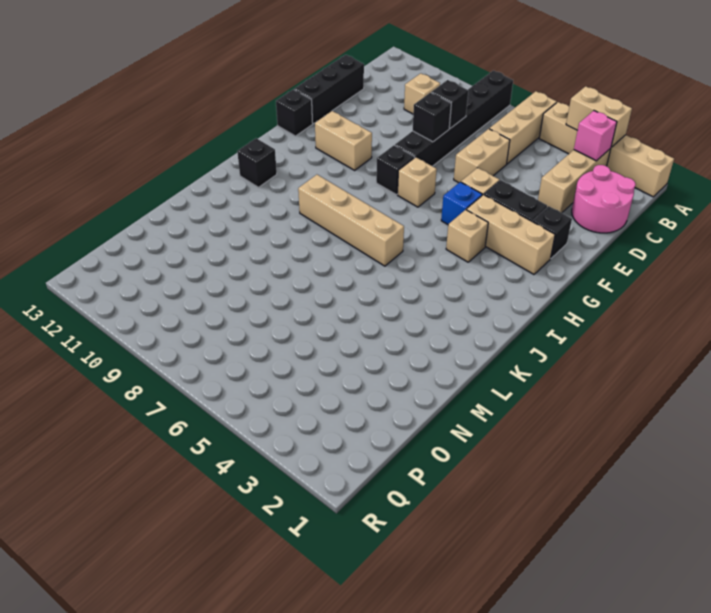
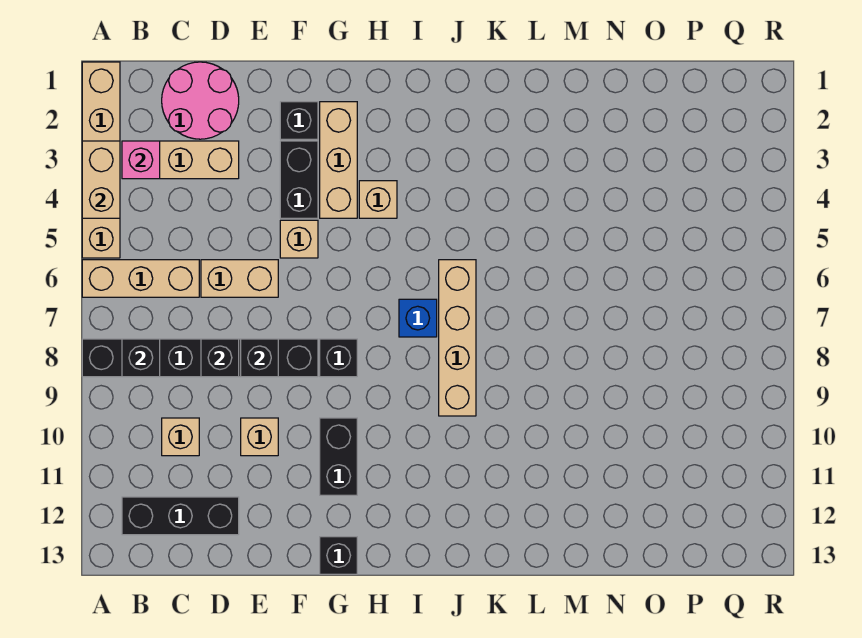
black 1x3 brick [294,55,364,124] -> black 1x3 brick moved to [122,497,239,535]
blue 1x1 brick [441,182,482,224] -> blue 1x1 brick moved to [399,299,437,337]
tan 1x1 brick [398,157,437,207] -> tan 1x1 brick moved to [241,418,278,456]
tan 1x2 brick [315,111,372,170] -> black 1x2 brick [320,418,357,495]
black 1x1 brick [237,138,277,187] -> black 1x1 brick moved to [122,339,160,377]

